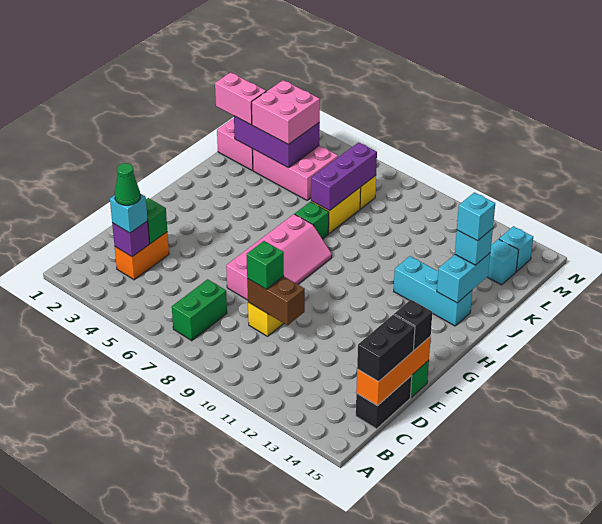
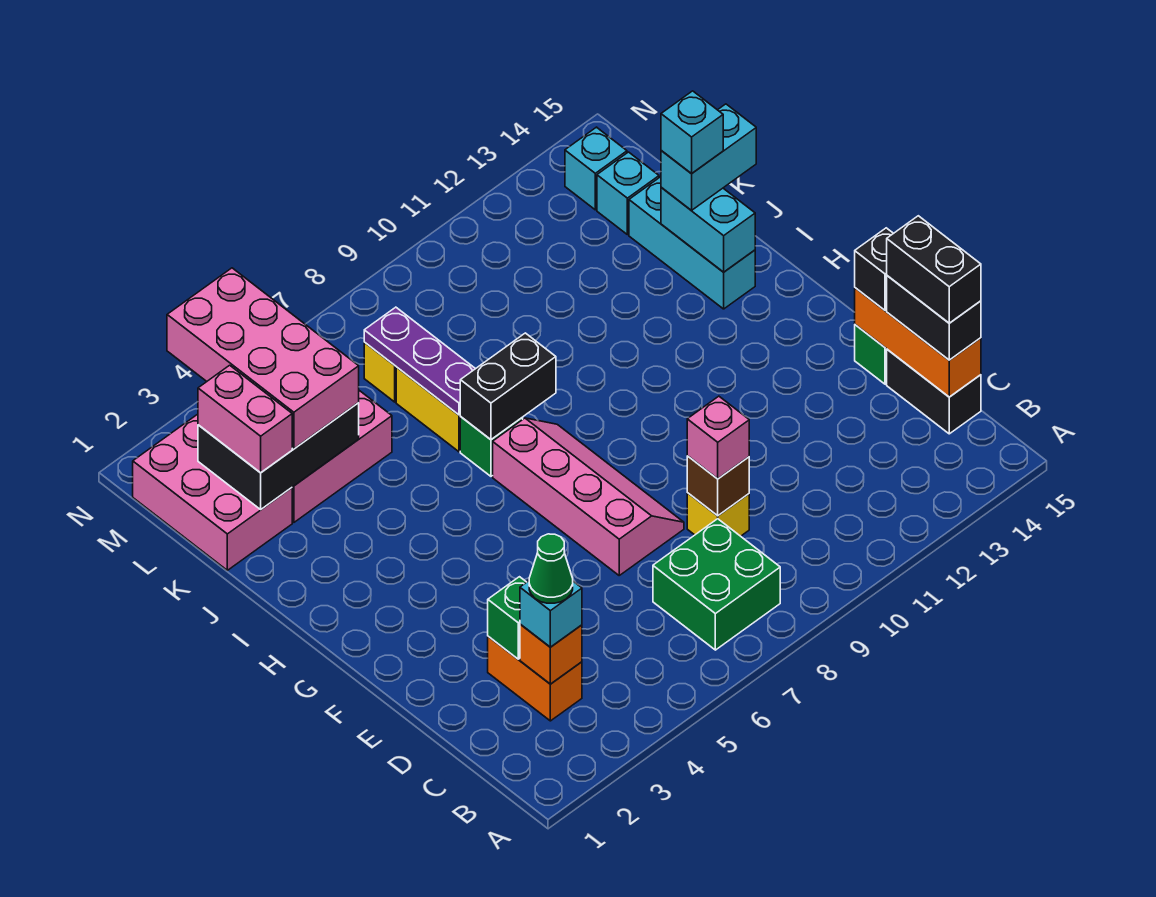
green 1x2 brick [172,279,227,341] -> green 2x2 brick [653,519,780,650]
purple 1x1 brick [112,221,149,257] -> orange 1x1 brick [520,624,582,684]
none -> black 1x2 brick [887,216,981,323]
brown 1x2 brick [247,276,305,325] -> brown 1x1 brick [687,456,749,516]
green 1x1 brick [247,241,284,289] -> pink 1x1 brick [687,396,749,479]
none -> black 1x2 brick [460,333,556,439]
cyan 1x3 brick [394,256,472,326] -> cyan 1x3 brick turned to [629,177,755,309]
purple 1x3 brick [311,142,377,211] -> purple 1x3 plate [364,307,475,415]
cyan 1x1 brick [455,228,493,265] -> cyan 1x2 brick [661,104,756,210]
pink 1x2 brick [215,72,266,125] -> pink 1x2 brick turned to [198,365,292,473]
purple 2x3 brick [234,116,320,168] -> black 2x3 brick [198,402,359,509]
pink 2x2 brick [252,80,320,144] -> pink 2x4 brick [167,268,359,449]

